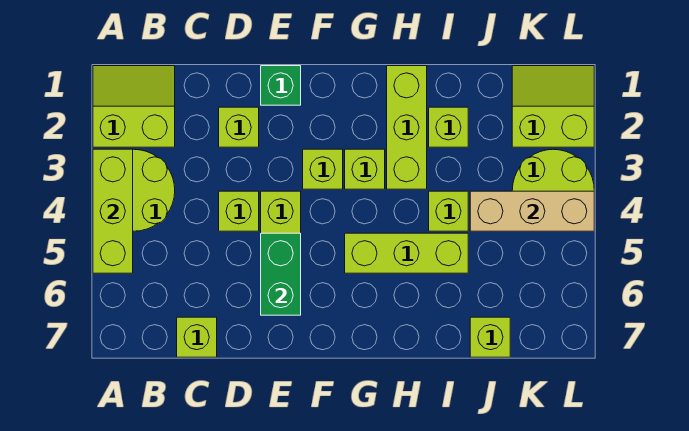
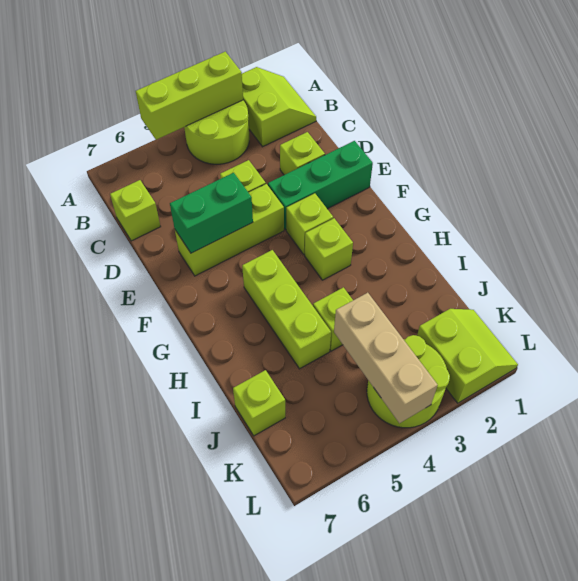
green 1x1 brick [261,66,301,105] -> green 1x3 brick [268,141,373,230]
lime 1x3 brick [387,66,427,189] -> none
lime 1x1 brick [429,107,468,147] -> none

